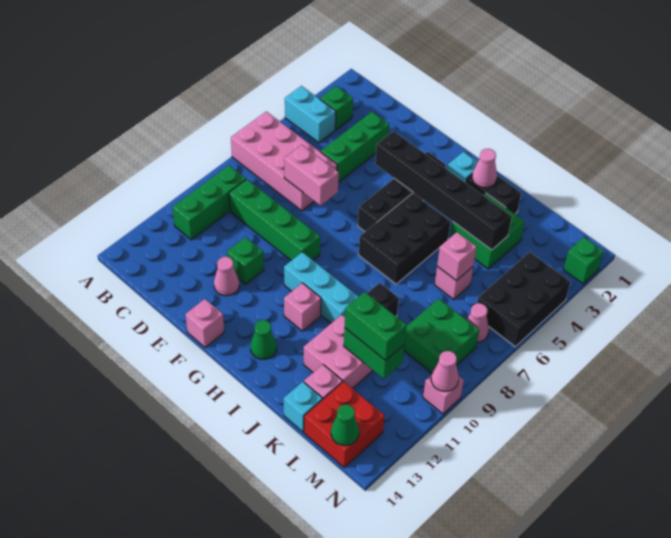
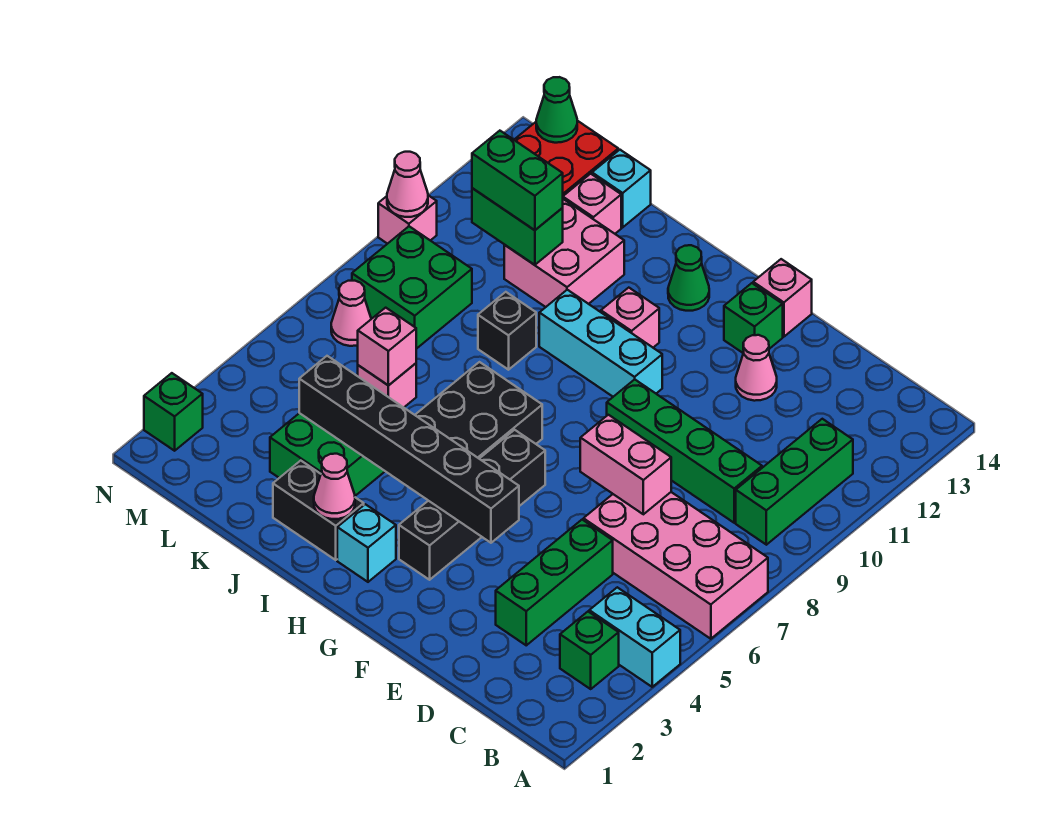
green 1x1 brick [227,237,264,284] -> green 1x1 brick moved to [724,283,783,353]
black 2x3 brick [477,252,570,347] -> none

